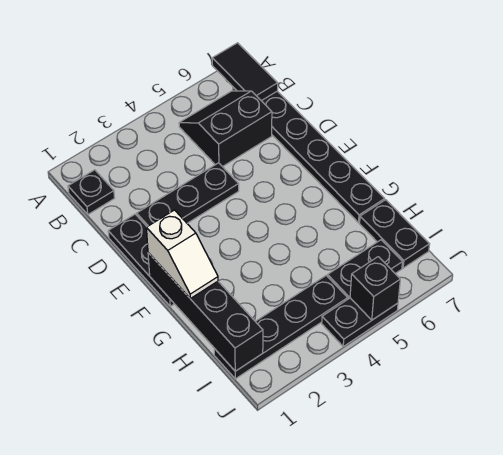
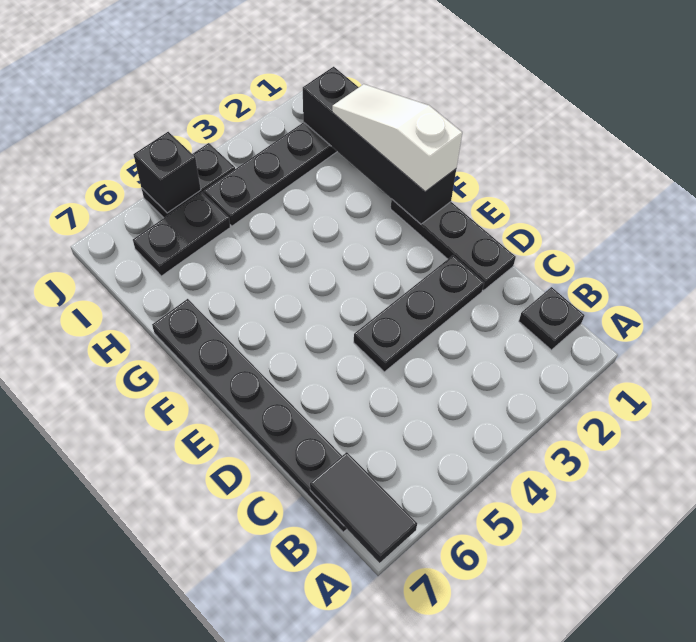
black 2x2 slope [179,91,272,167] -> none
white 1x2 slope [146,210,218,299] -> white 1x3 slope [332,84,462,192]
black 1x2 plate [360,200,430,268] -> none

